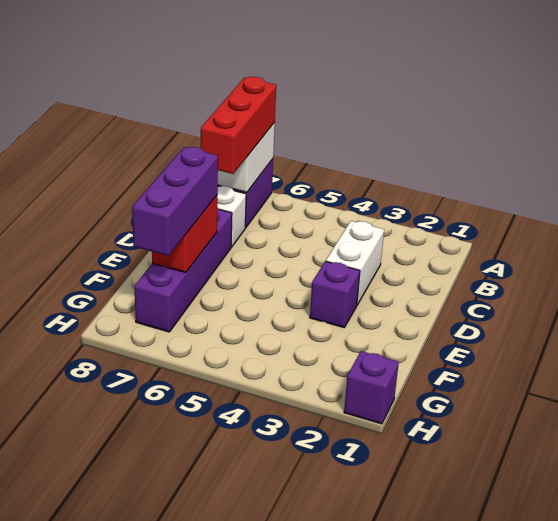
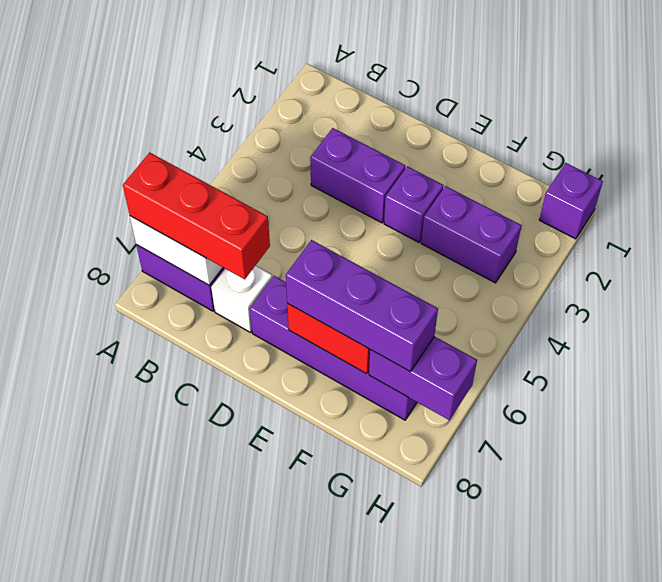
white 1x2 brick [326,221,384,305] -> purple 1x2 brick [310,128,405,223]
none -> purple 1x2 brick [421,186,522,283]
none -> purple 1x2 brick [369,336,477,420]

